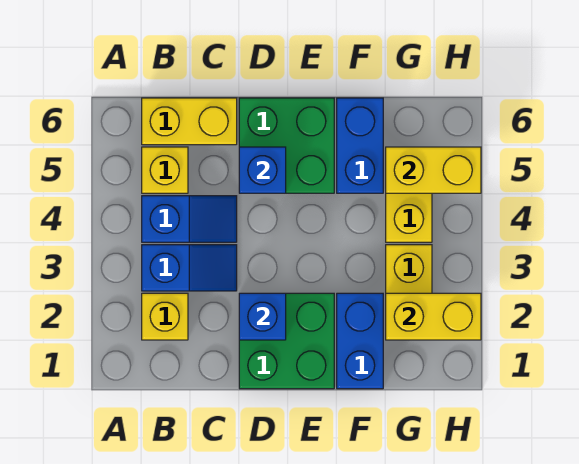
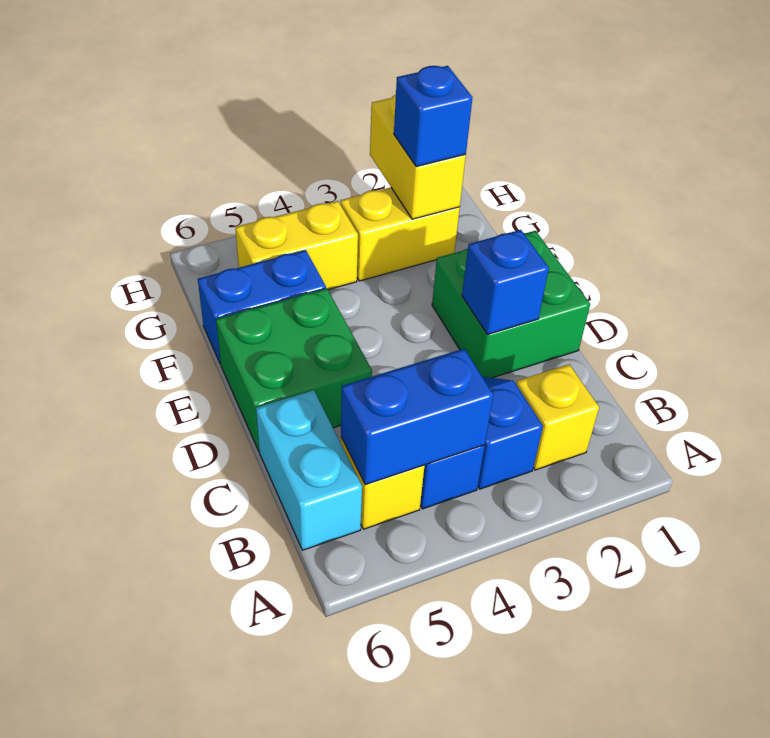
yellow 1x2 brick [142,98,237,145] -> cyan 1x2 brick [256,390,362,550]
blue 1x1 brick [239,147,286,193] -> blue 1x1 brick moved to [394,66,472,167]
blue 1x2 brick [337,293,383,389] -> blue 1x2 brick moved to [341,349,494,485]
yellow 1x2 brick [386,147,481,193] -> none

